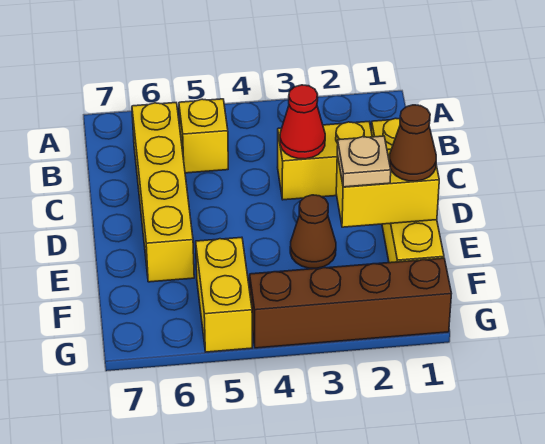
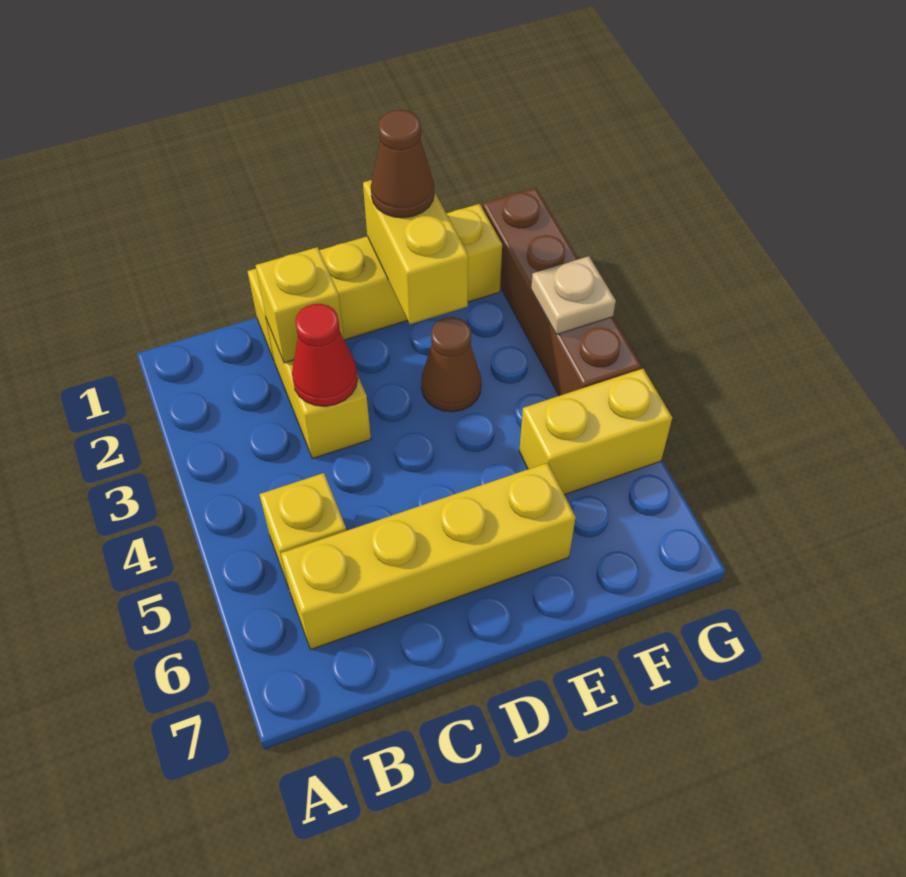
none -> yellow 1x1 brick [256,247,344,363]
tan 1x1 plate [337,136,391,187] -> tan 1x1 plate moved to [531,256,616,335]

